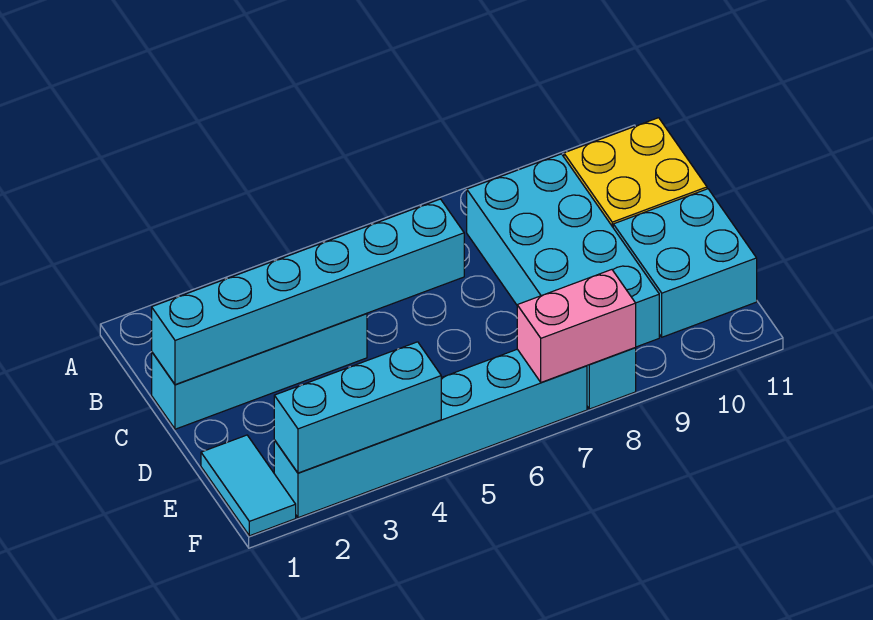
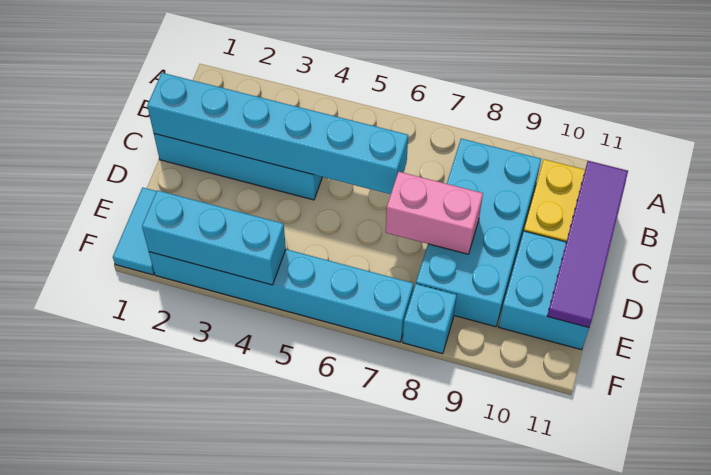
none -> purple 1x4 tile [547,161,628,327]
pink 1x2 brick [517,270,636,382] -> pink 1x2 brick moved to [386,172,483,254]

